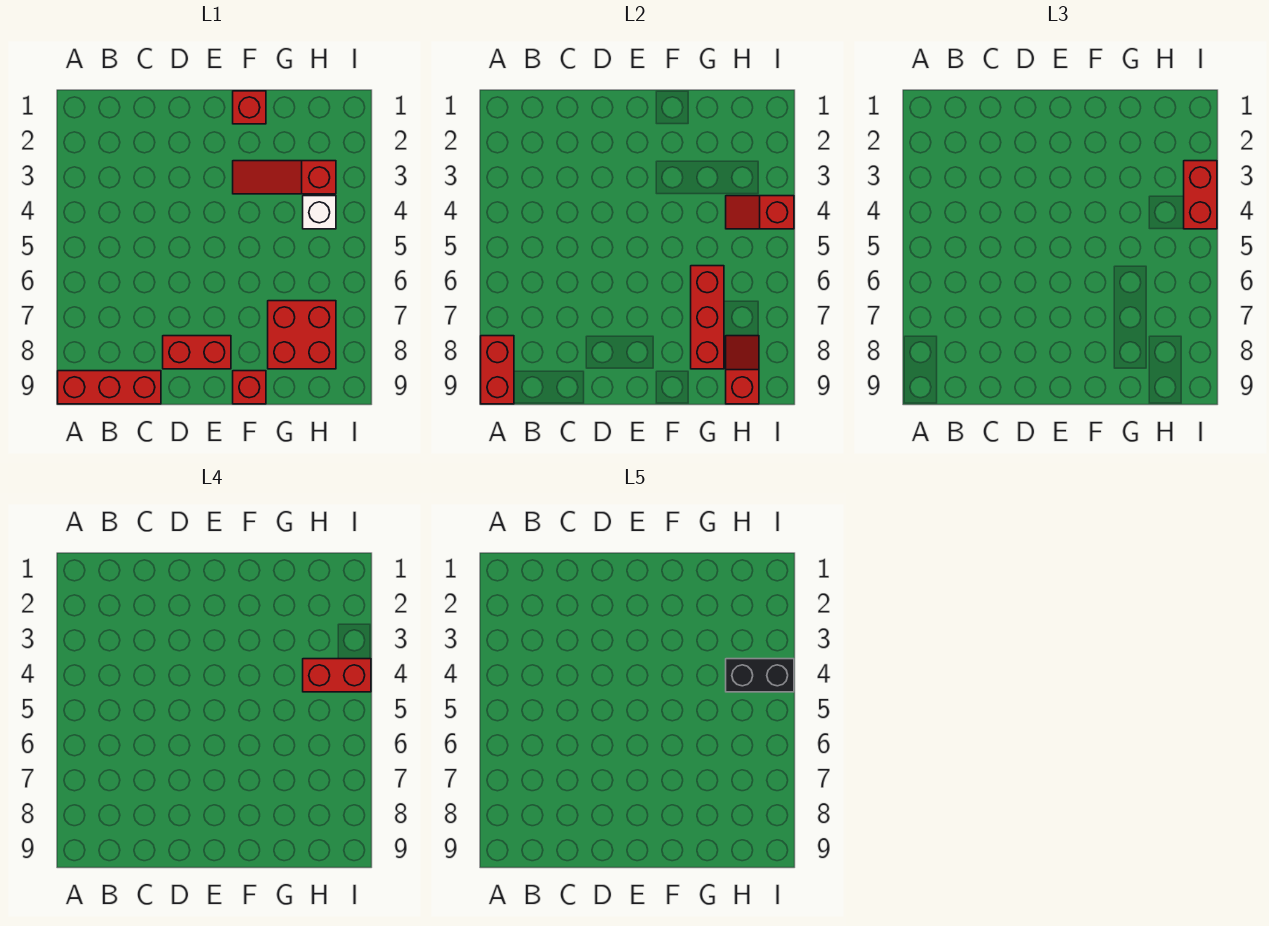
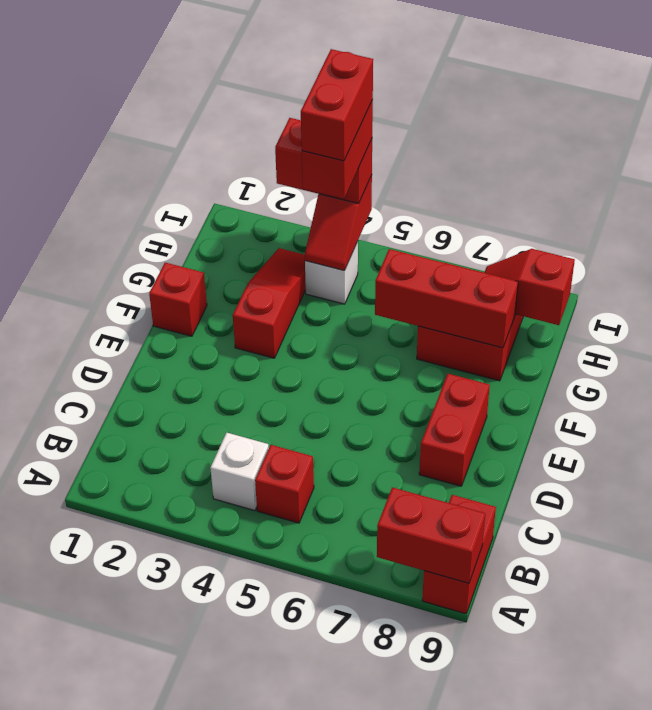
red 1x3 brick [58,371,161,404] -> red 1x2 brick [422,495,496,614]
none -> white 1x1 brick [210,433,269,511]
red 1x3 slope [233,161,336,194] -> red 1x3 slope turned to [233,248,306,358]
red 1x1 brick [233,371,266,404] -> red 1x1 brick moved to [255,445,314,523]
black 1x2 brick [726,659,794,692] -> red 1x2 brick [301,49,373,161]

